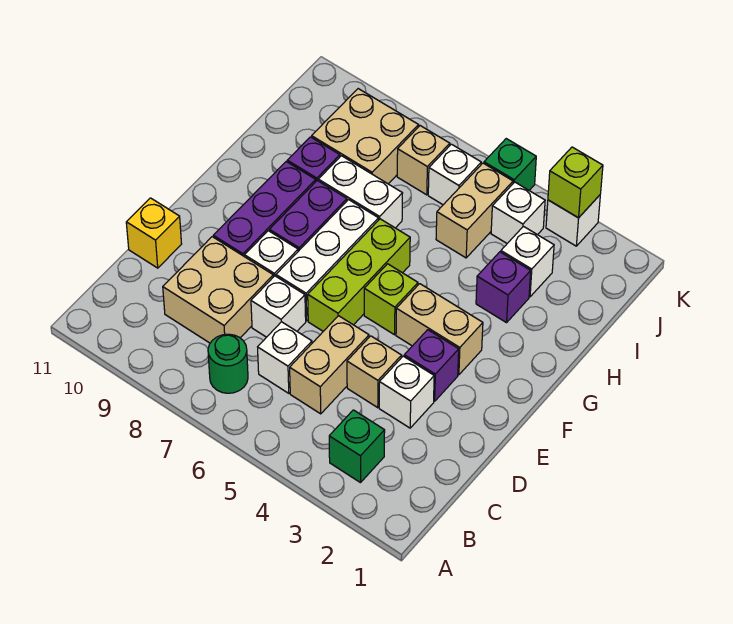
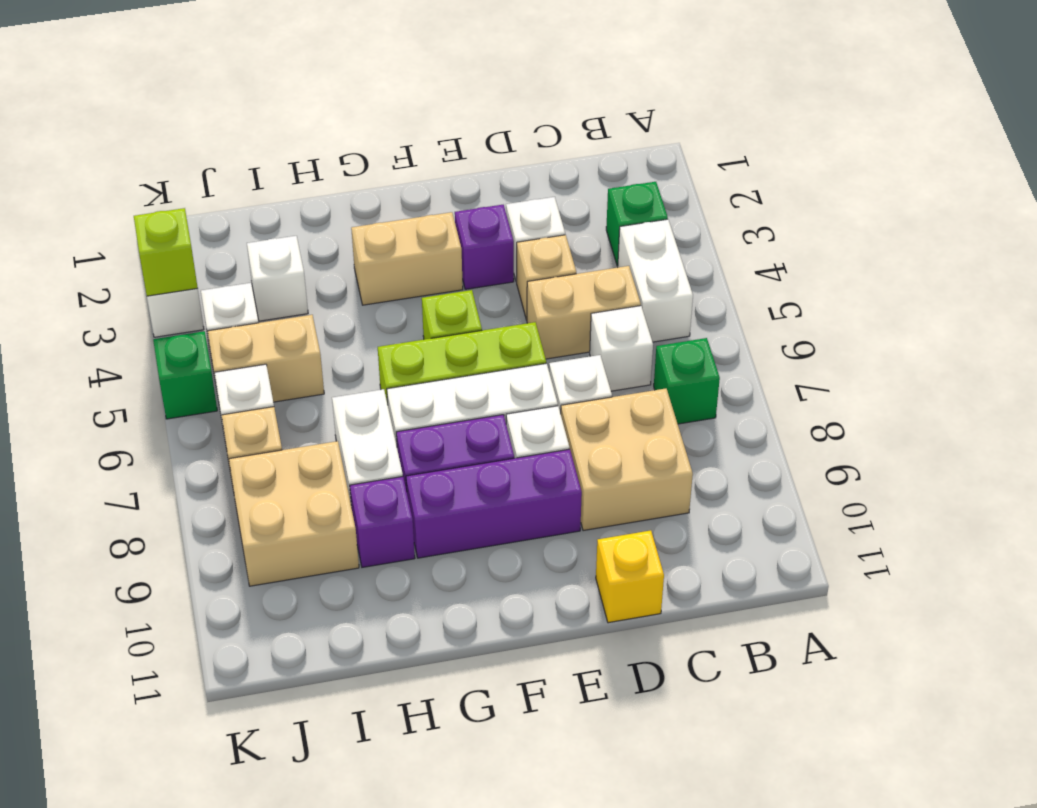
none -> white 1x2 brick [618,219,693,342]
green 1x1 round brick [208,334,248,393] -> green 1x1 brick [654,338,720,424]
tan 1x2 brick [396,284,483,375] -> tan 1x2 brick turned to [351,212,463,305]
purple 1x1 brick [476,252,531,323] -> none

